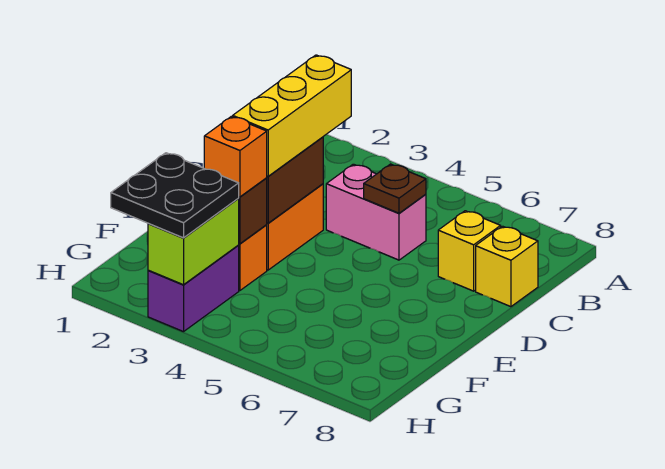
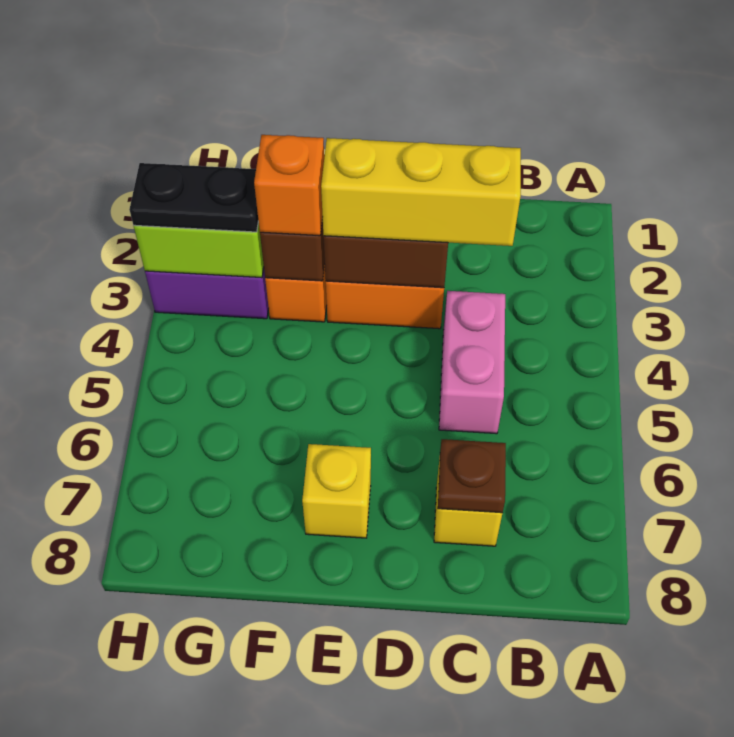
brown 1x1 plate [364,164,426,213] -> brown 1x1 plate moved to [438,439,506,513]
yellow 1x1 brick [476,226,538,307] -> yellow 1x1 brick moved to [302,444,371,538]
black 2x2 plate [111,153,239,238] -> black 1x2 plate [129,163,258,232]

